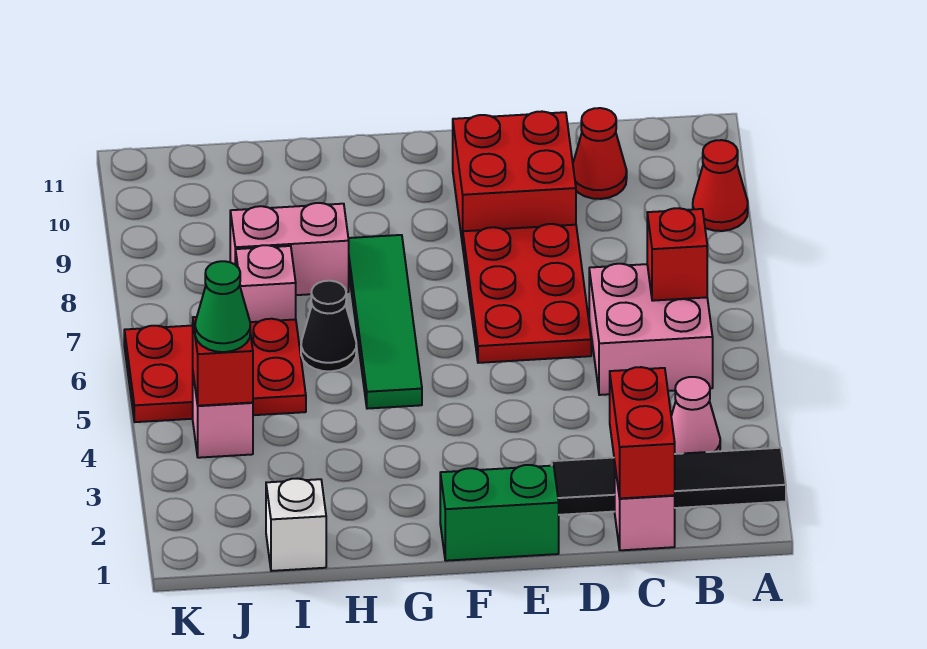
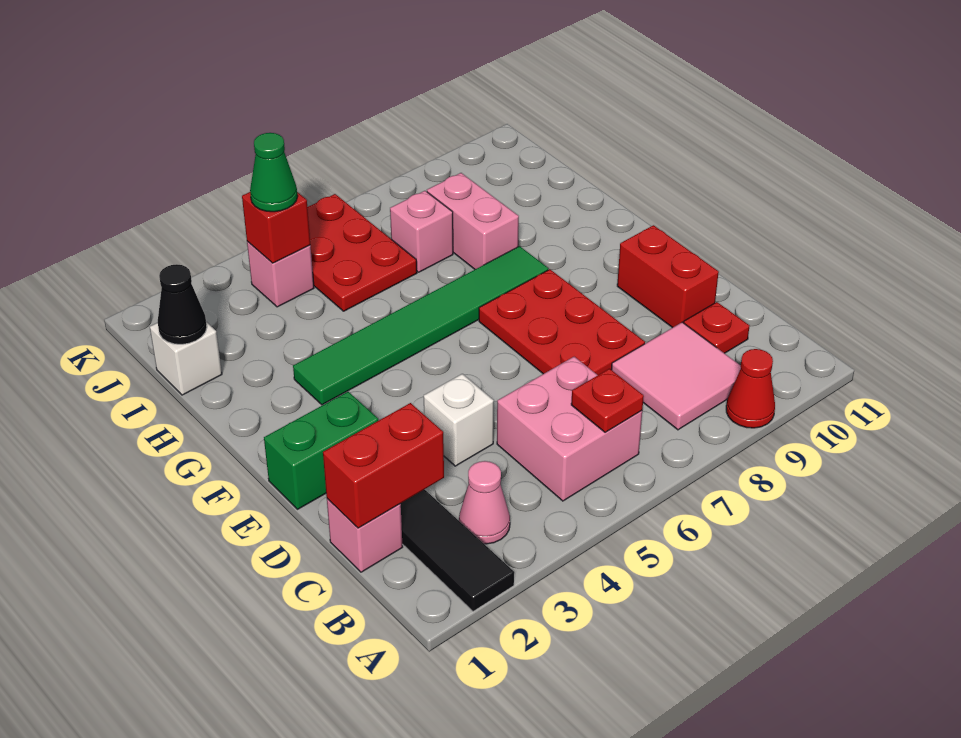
red 1x1 brick [647,208,707,301] -> red 1x1 plate [571,369,644,432]
none -> pink 2x2 tile [611,322,741,430]
red 1x1 cone [573,108,627,199] -> red 1x1 plate [684,302,749,353]
none -> white 1x1 brick [424,374,494,466]
red 2x3 plate [463,224,591,363] -> red 2x3 plate turned to [479,269,645,375]
red 2x2 brick [453,112,576,245] -> red 1x2 brick [617,225,719,328]
green 1x2 brick [440,465,559,561] -> green 1x2 brick turned to [264,392,379,509]
green 1x4 tile [348,235,422,409] -> green 1x6 tile [293,246,548,405]
black 1x1 cone [301,281,356,371] -> black 1x1 cone moved to [158,264,207,344]

